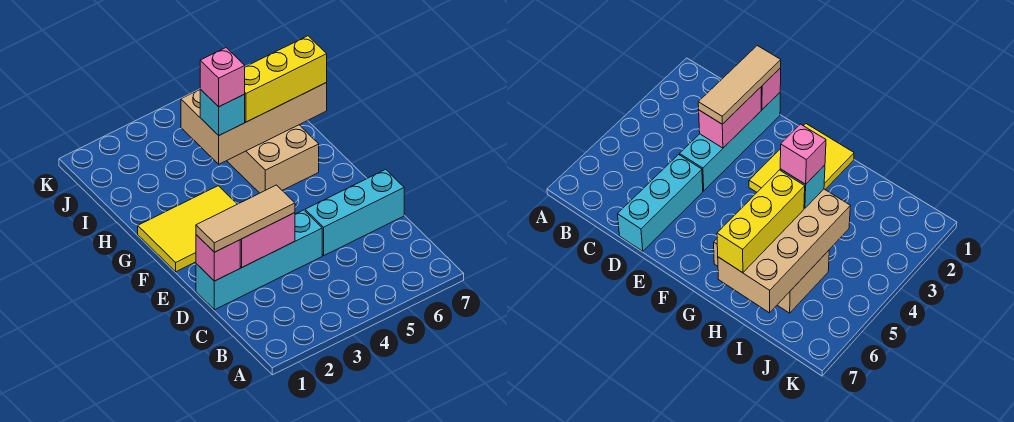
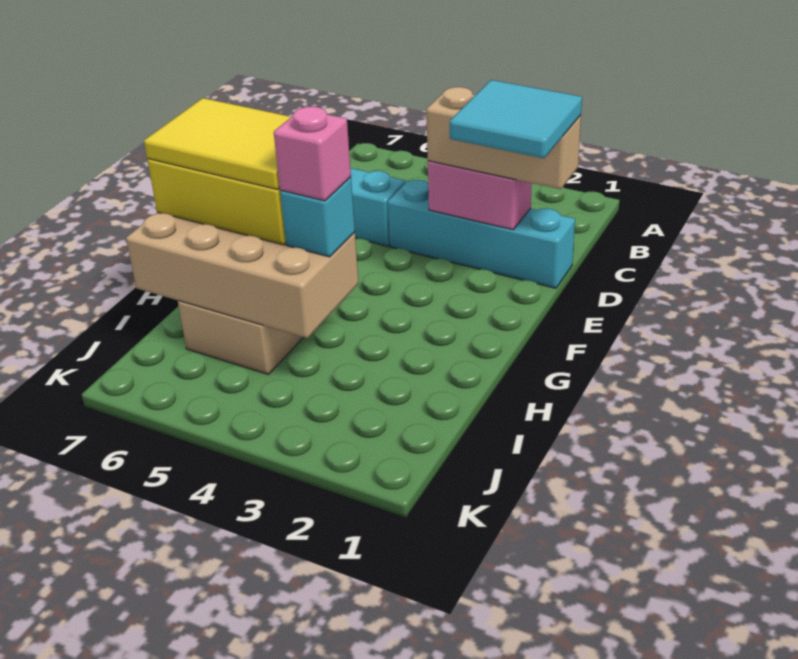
pink 1x1 brick [196,235,240,281] -> none
tan 1x3 tile [196,185,295,252] -> tan 1x3 brick [426,87,581,189]
none -> cyan 2x2 tile [450,80,582,158]
yellow 2x3 tile [138,186,237,272] -> yellow 2x3 tile moved to [144,98,291,189]

